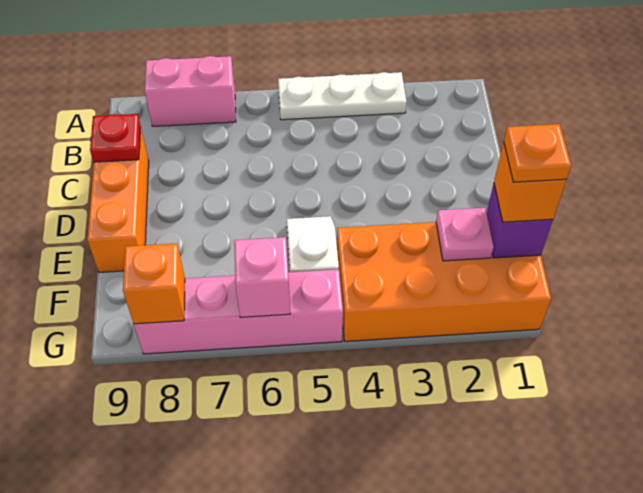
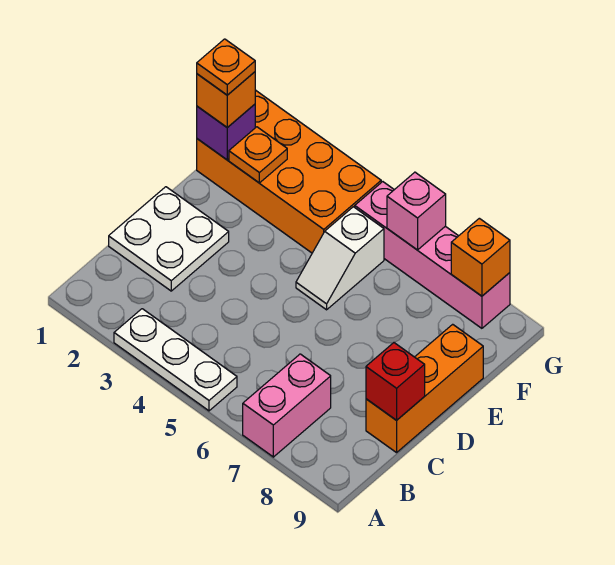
pink 1x2 brick [145,56,236,126] -> pink 1x2 brick turned to [243,354,331,457]
none -> white 2x2 plate [109,187,229,291]
red 1x1 plate [90,114,141,162] -> red 1x1 brick [366,343,425,420]
pink 1x1 plate [436,208,494,261] -> orange 1x1 plate [229,127,287,183]

